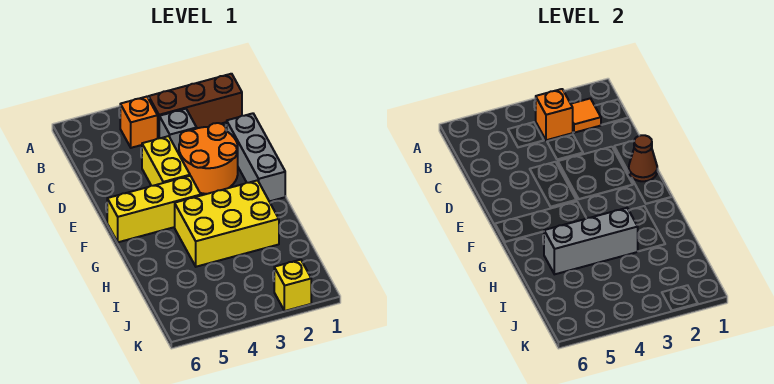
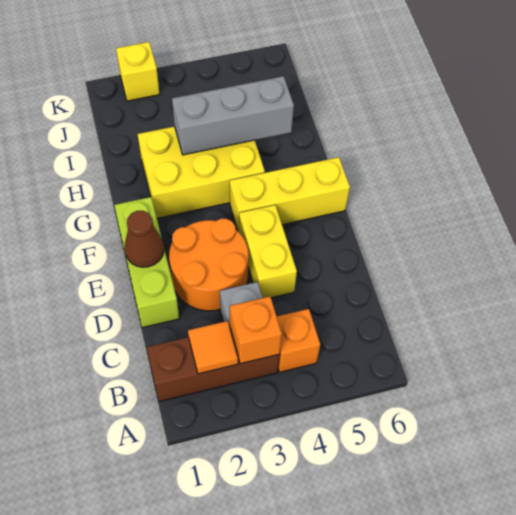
grey 1x3 brick [227,113,285,201] -> lime 1x3 brick [114,197,179,328]

